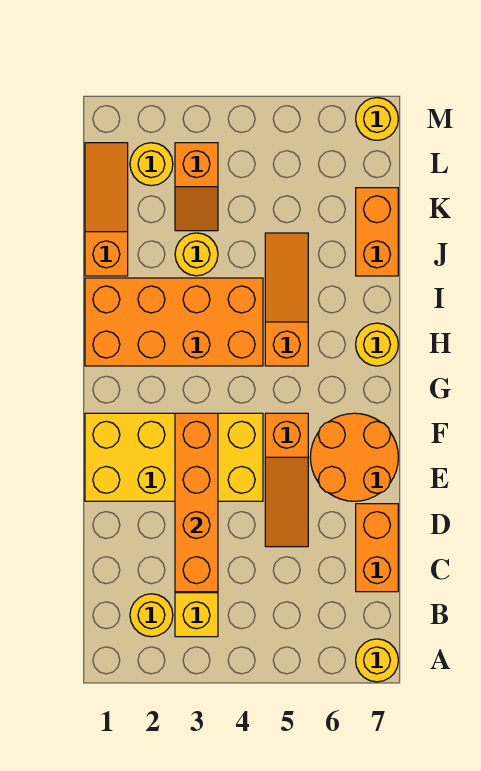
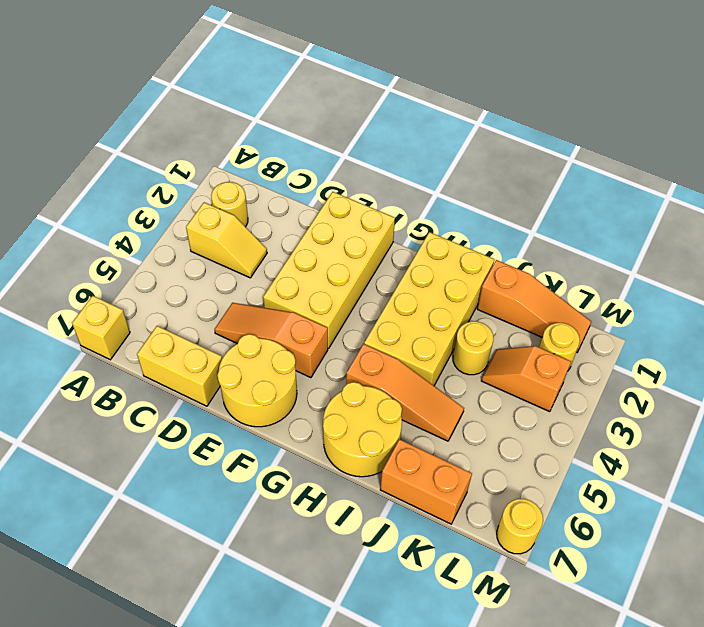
yellow 1x1 round brick [356,639,398,682] -> yellow 1x1 brick [72,296,130,360]
orange 1x4 brick [175,413,218,592] -> none
orange 1x2 brick [356,504,398,592] -> yellow 1x2 brick [137,326,222,406]
orange 2x2 round brick [310,413,398,501] -> yellow 2x2 round brick [217,334,297,427]
orange 2x4 brick [85,278,263,366] -> yellow 2x4 brick [364,232,494,386]
yellow 1x1 round brick [356,323,398,366] -> yellow 2x2 round brick [323,382,402,477]

